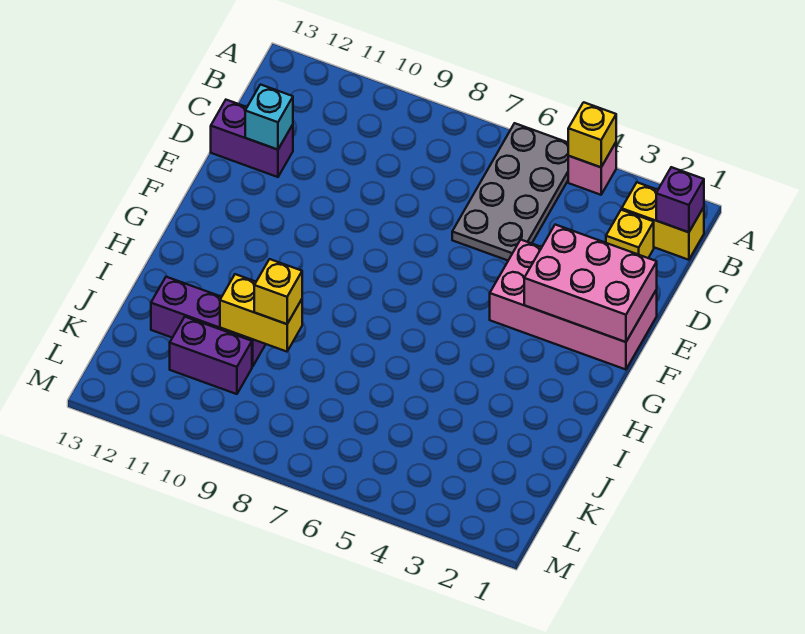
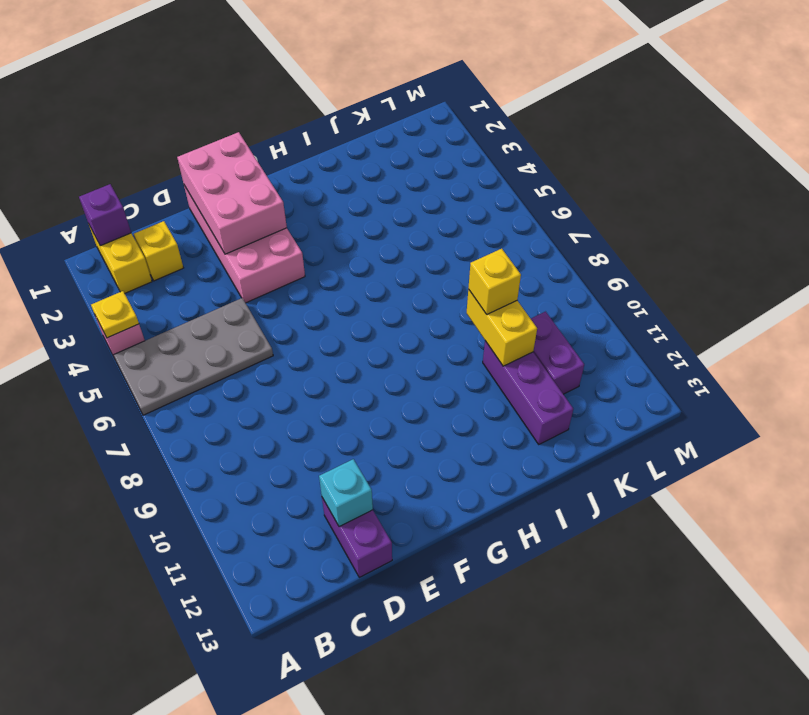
yellow 1x1 brick [568,102,616,167] -> yellow 1x1 plate [91,291,139,338]

